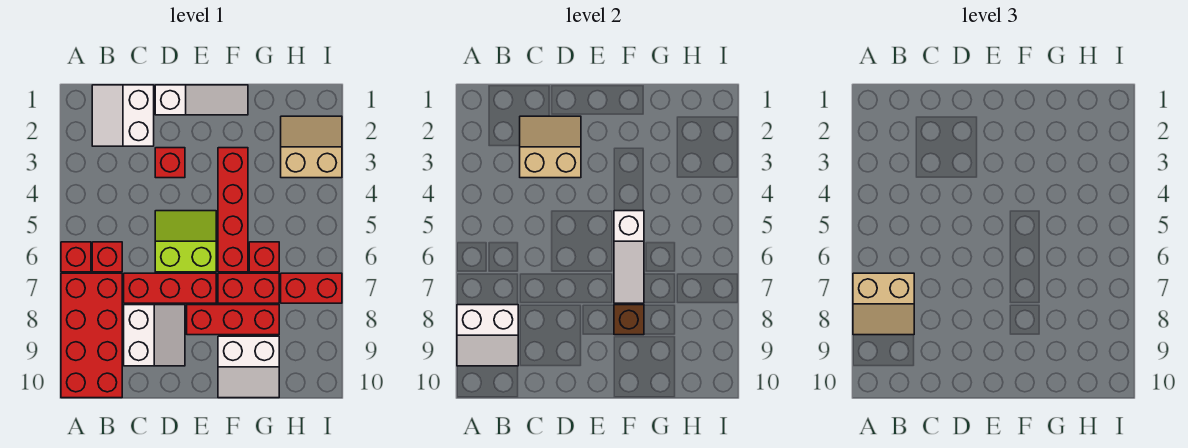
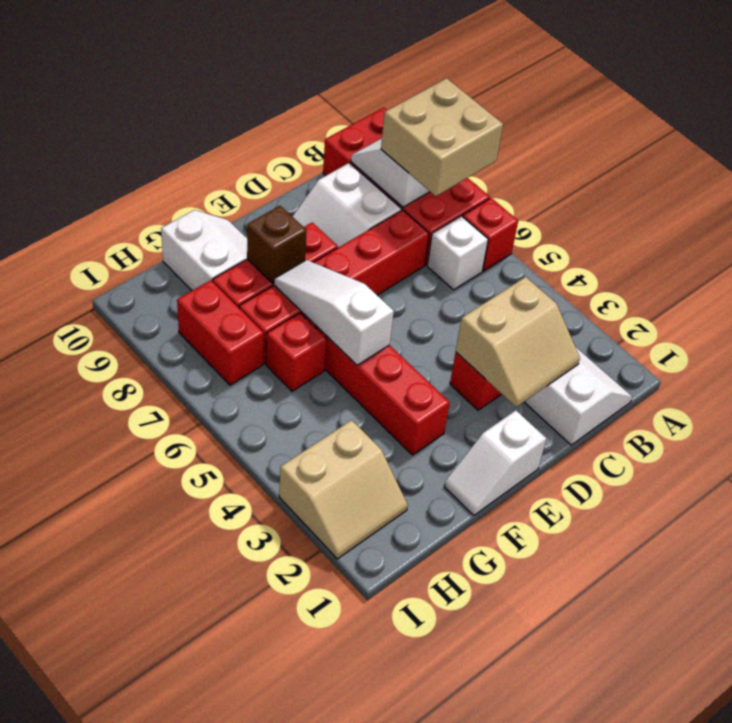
tan 2x2 slope [853,273,914,335] -> tan 2x2 brick [381,78,503,196]
red 1x1 brick [92,242,122,272] -> white 1x1 brick [427,216,488,290]
white 1x3 slope [155,85,248,115] -> white 1x2 slope [444,410,546,515]
lime 2x2 slope [155,211,216,272] -> none
white 2x2 slope [218,336,279,398] -> white 2x2 slope turned to [161,210,247,290]
red 1x2 brick [281,273,342,303] -> red 1x2 brick turned to [177,280,264,385]

